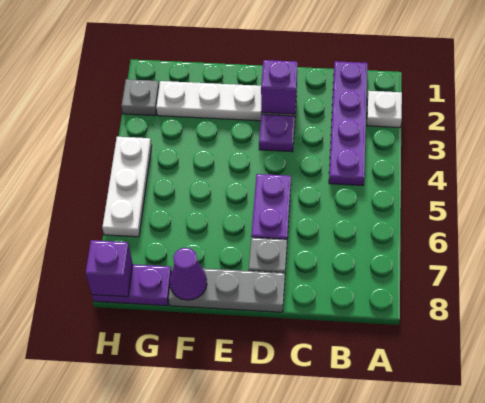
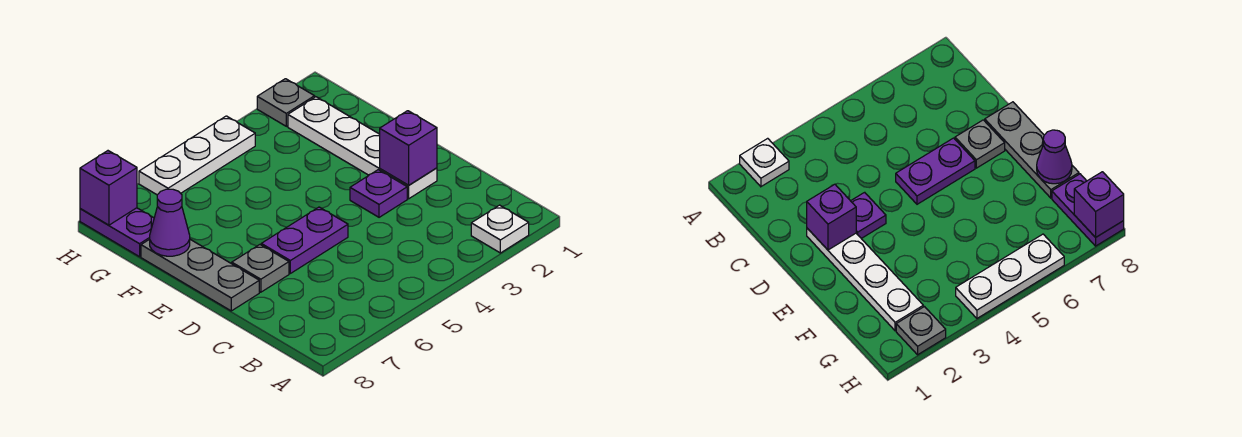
purple 1x4 plate [329,61,367,185] -> none

